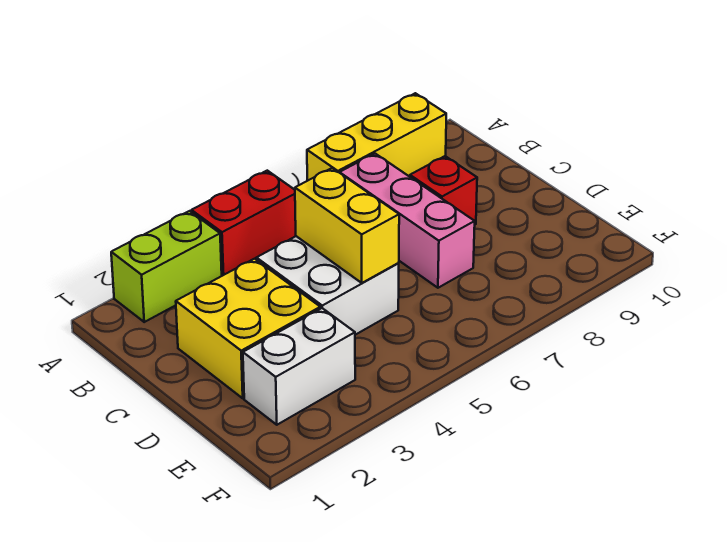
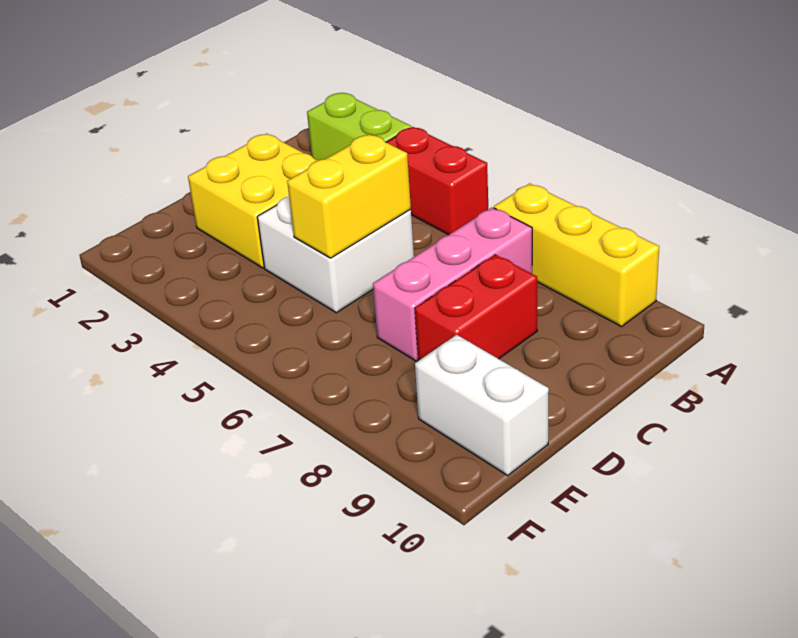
red 1x1 brick [410,156,477,224] -> red 1x2 brick [415,254,537,361]
white 1x2 brick [243,308,355,425] -> white 1x2 brick moved to [415,335,549,475]

